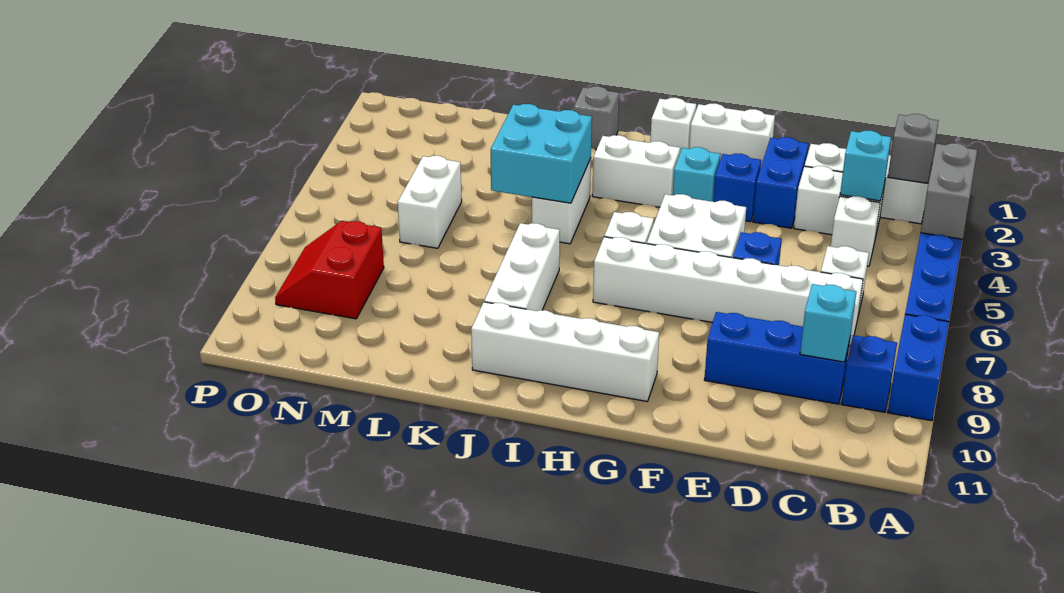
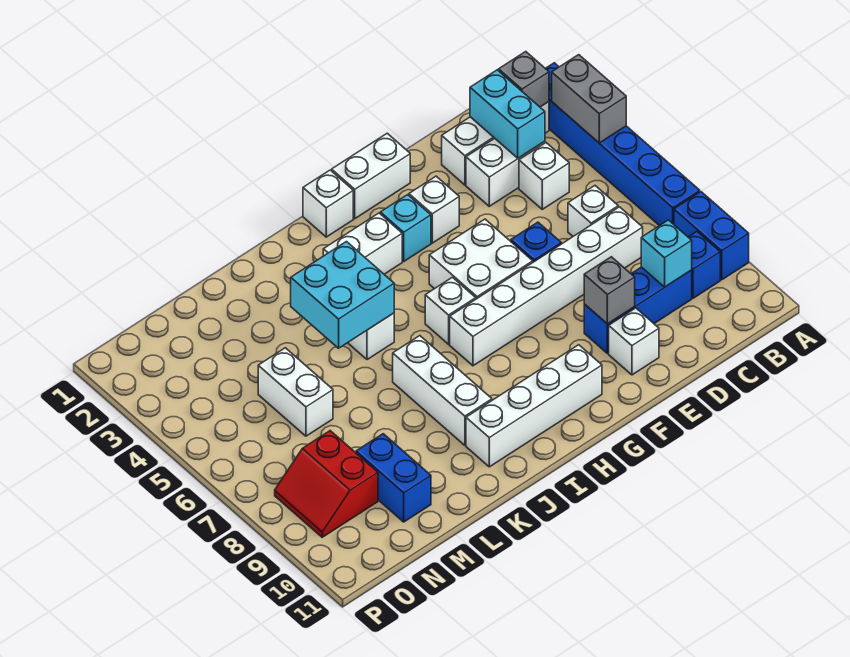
cyan 1x1 brick [840,131,891,201] -> cyan 1x2 brick [470,70,545,158]
blue 1x2 brick [753,137,809,228] -> blue 1x2 brick moved to [356,434,431,522]
none -> white 1x1 brick [609,308,659,375]
blue 1x1 brick [713,154,761,222] -> white 1x1 brick [409,176,459,243]
grey 1x1 brick [574,86,619,150] -> grey 1x1 brick moved to [584,257,635,324]

